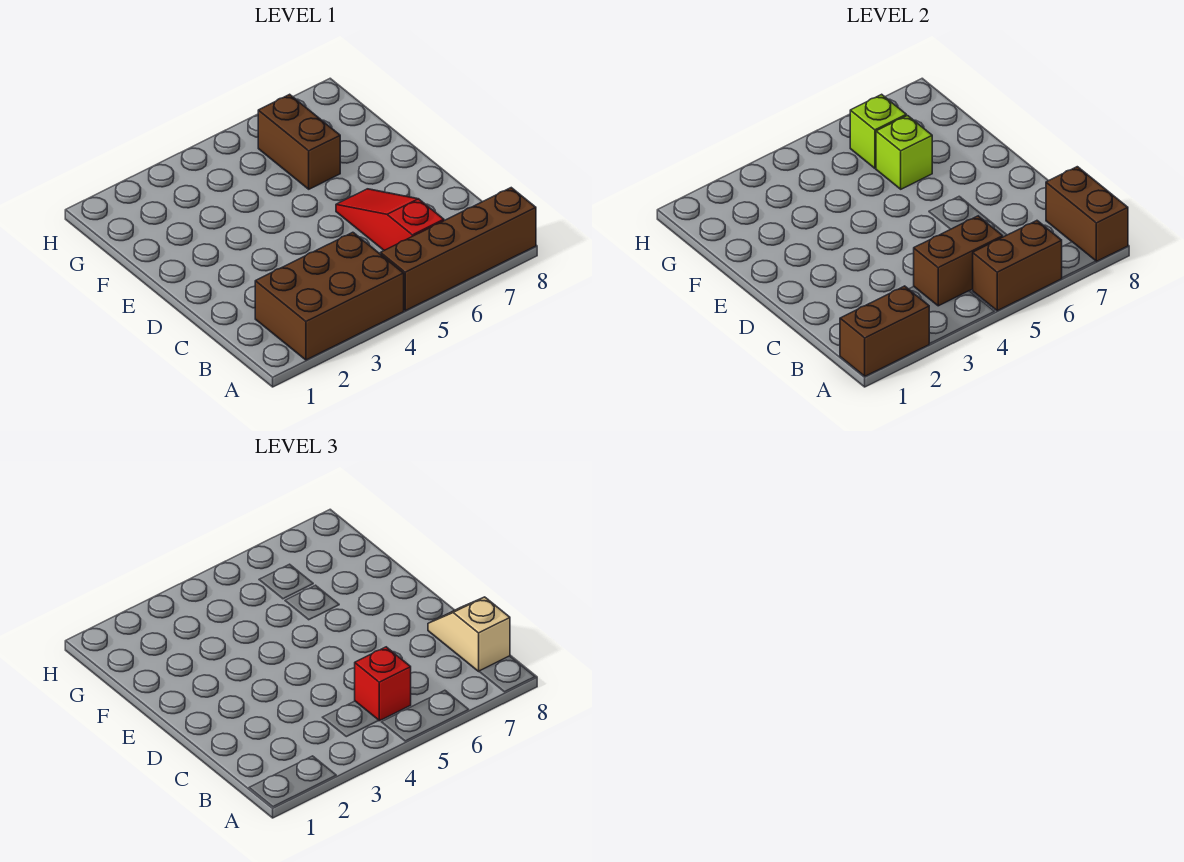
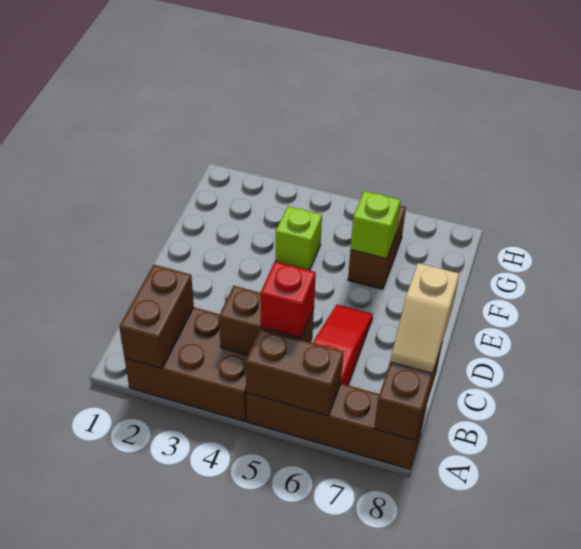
brown 1x2 brick [840,286,929,376] -> brown 1x2 brick turned to [119,265,194,369]
tan 1x2 slope [428,597,510,671] -> tan 1x2 slope turned to [390,263,459,373]
lime 1x1 brick [850,94,906,168] -> lime 1x1 brick moved to [276,206,322,270]

